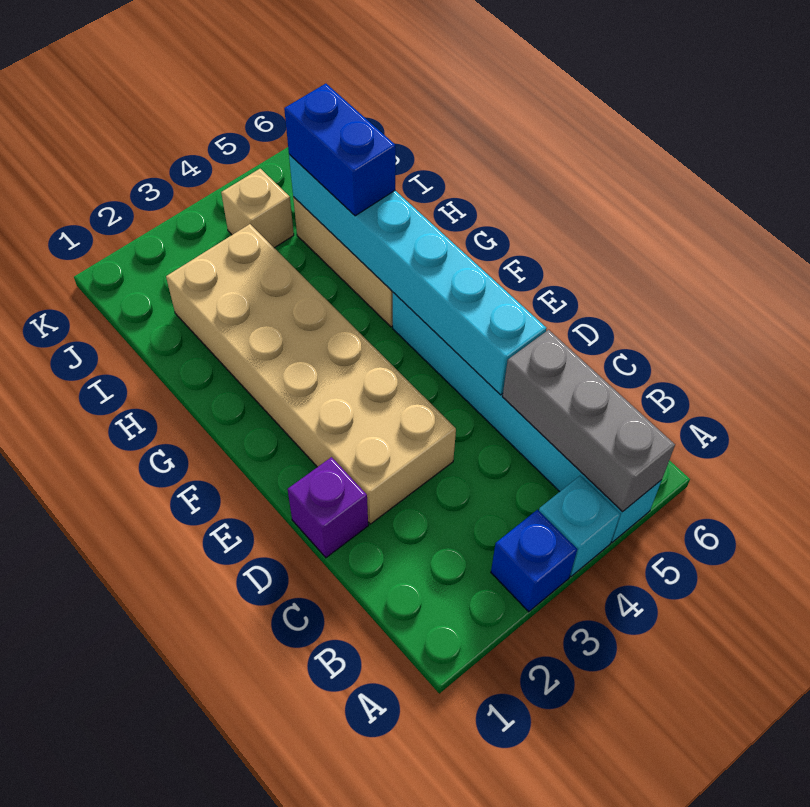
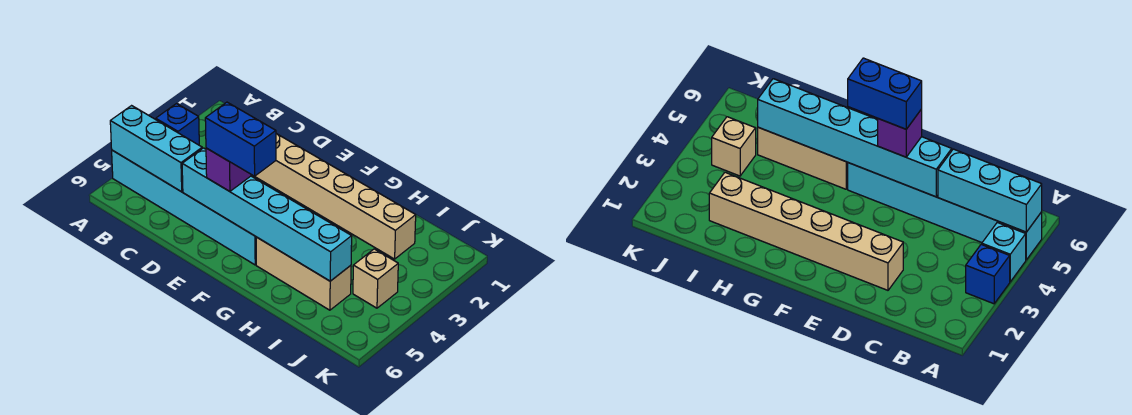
grey 1x3 brick [503,330,675,512] -> cyan 1x3 brick [110,106,202,192]
purple 1x1 brick [288,457,368,558] -> purple 1x1 brick moved to [206,148,251,191]
tan 2x6 brick [166,224,456,524] -> tan 1x6 brick [255,134,416,259]
blue 1x2 brick [284,84,396,216] -> blue 1x2 brick moved to [205,102,276,176]

